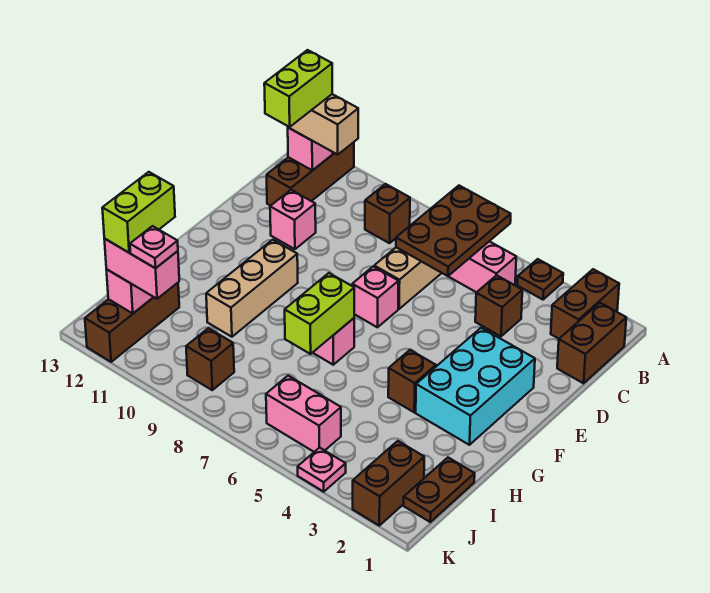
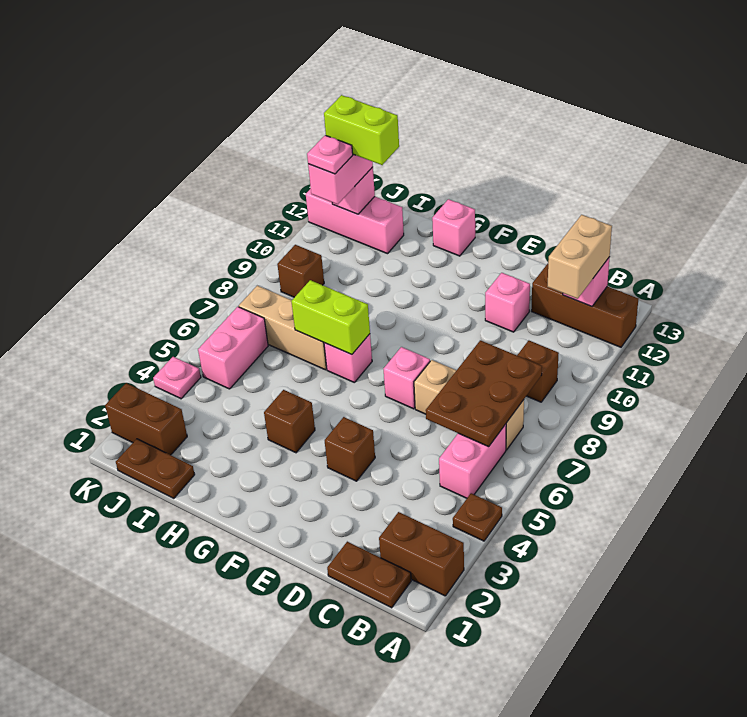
brown 2x3 plate [396,186,511,276] -> brown 2x3 plate turned to [426,340,542,447]
brown 1x2 brick [557,303,626,383] -> brown 1x2 plate [327,542,411,608]
lime 1x2 brick [264,50,332,127] -> none
brown 1x1 brick [475,275,522,336] -> brown 1x1 brick moved to [325,417,375,481]
cyan 2x3 brick [416,328,535,445] -> none
tan 1x3 brick [206,240,298,337] -> tan 1x3 brick moved to [239,286,327,370]
none -> pink 1x1 brick [432,199,475,256]
brown 1x3 brick [85,283,179,362] -> pink 1x3 brick [306,189,404,254]

